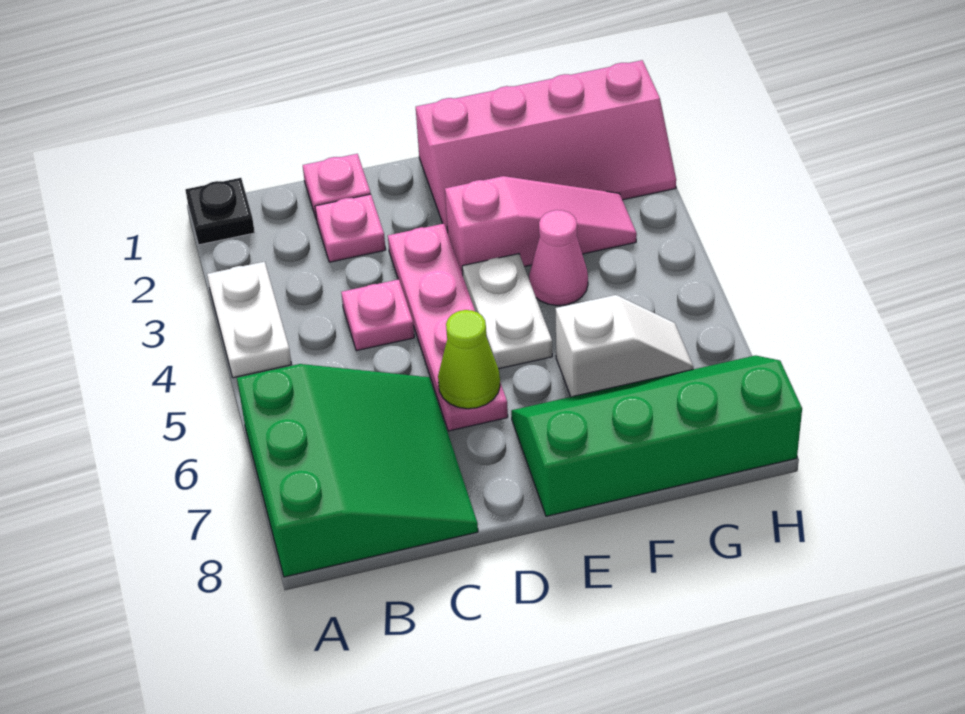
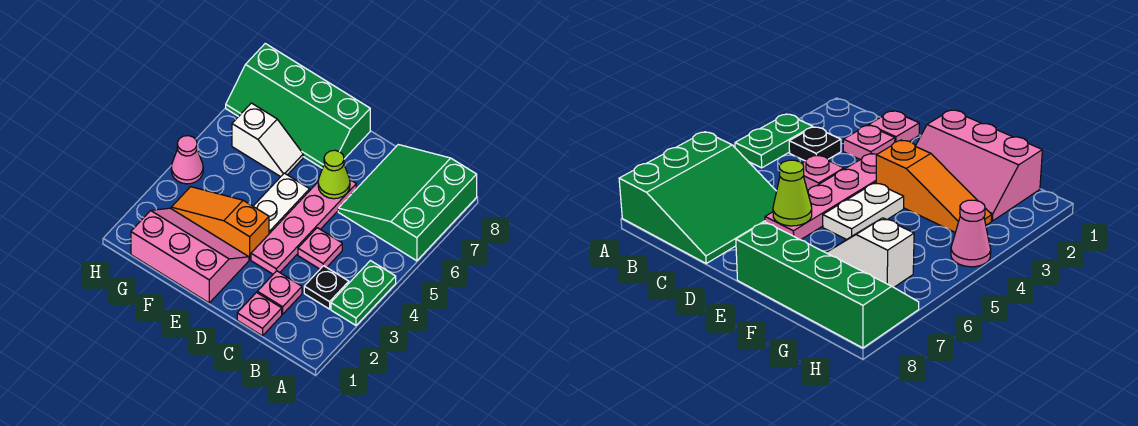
black 1x1 plate [185,178,255,245] -> black 1x1 plate moved to [304,266,349,309]
white 1x2 plate [207,262,292,378] -> green 1x2 plate [331,261,396,325]
pink 2x4 slope [416,60,676,232] -> pink 2x3 slope [131,208,249,303]
pink 1x3 slope [445,176,637,275] -> orange 1x3 slope [171,187,269,260]
pink 1x1 cone [529,210,588,306] -> pink 1x1 cone moved to [171,136,203,184]
white 1x2 slope [555,295,693,397] -> white 1x2 slope turned to [232,103,303,177]

